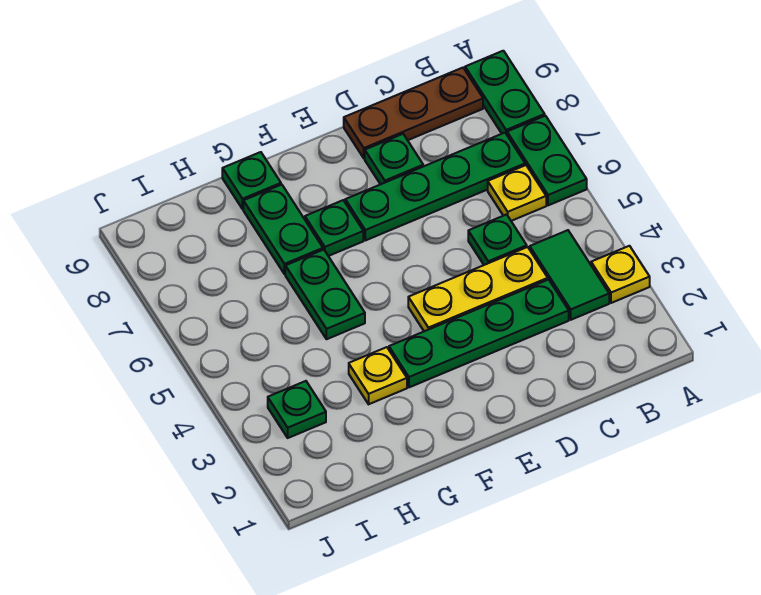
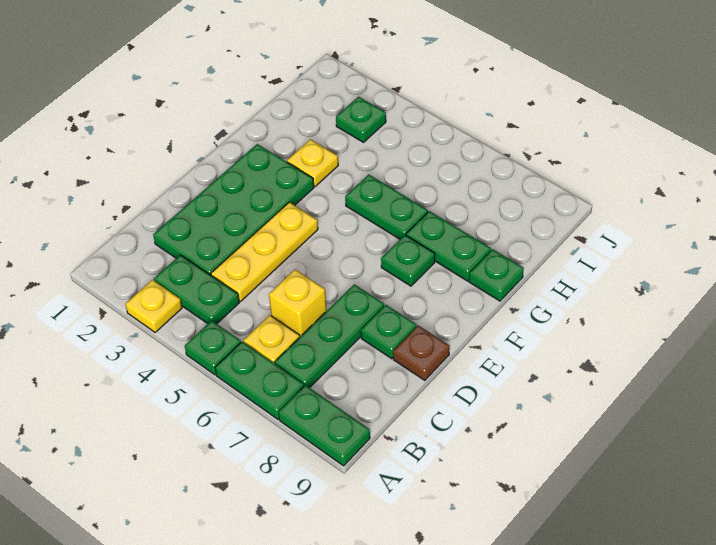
green 1x2 tile [530,230,609,320] -> green 1x2 plate [154,255,239,324]
green 1x4 plate [345,133,525,240] -> green 1x3 plate [275,284,384,388]
brown 1x3 plate [344,68,483,158] -> brown 1x1 plate [393,325,450,380]
green 1x4 plate [389,280,569,387] -> green 2x4 plate [153,144,314,275]
green 1x1 plate [468,215,527,265] -> green 1x1 plate moved to [185,321,241,375]
none -> yellow 1x1 brick [269,270,327,337]

